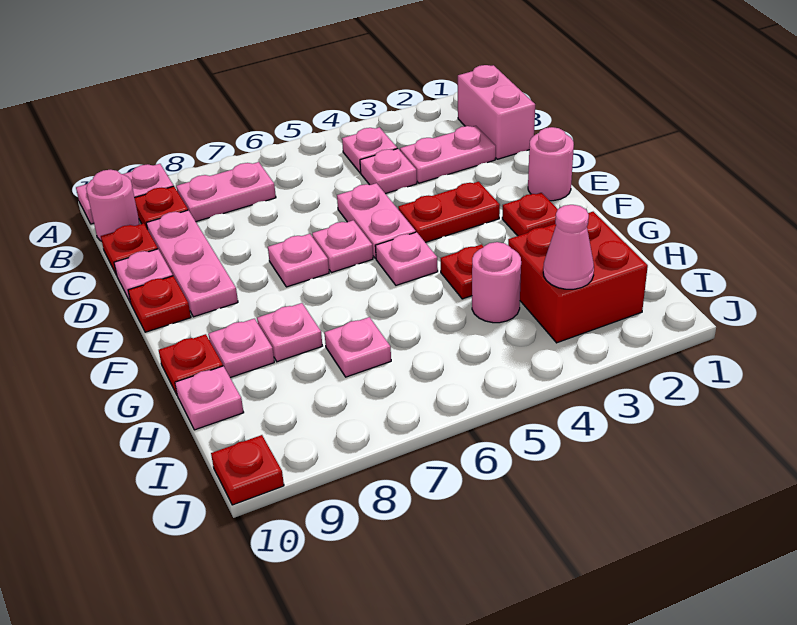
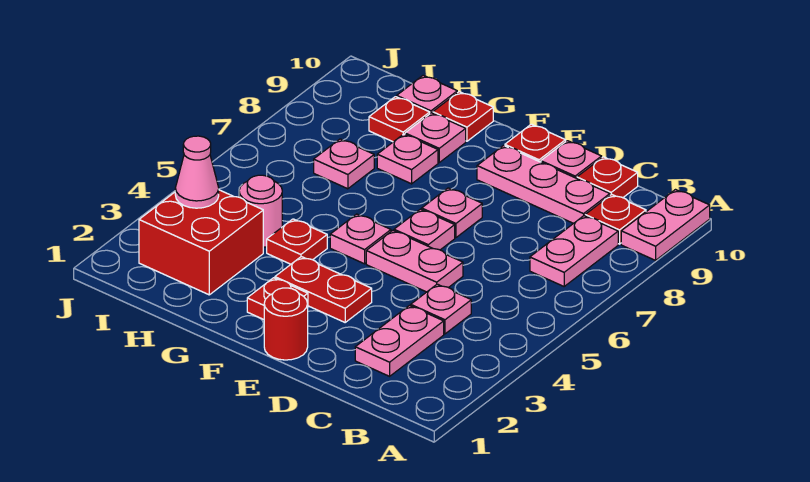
pink 1x2 brick [458,65,535,159] -> none
pink 1x1 plate [342,127,397,173] -> none
pink 1x1 round brick [86,170,140,241] -> none
pink 1x1 round brick [528,127,574,201] -> red 1x1 round brick [264,288,308,360]
red 1x2 plate [398,182,500,242] -> red 1x2 plate turned to [275,257,372,322]
red 1x1 plate [211,435,284,505] -> red 1x1 plate moved to [369,97,430,142]

